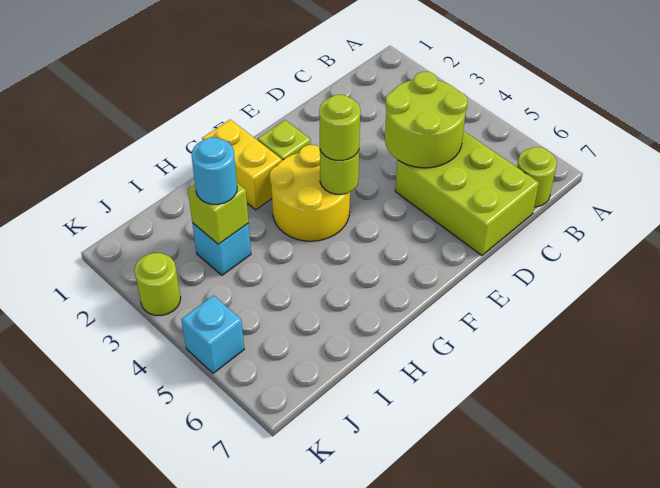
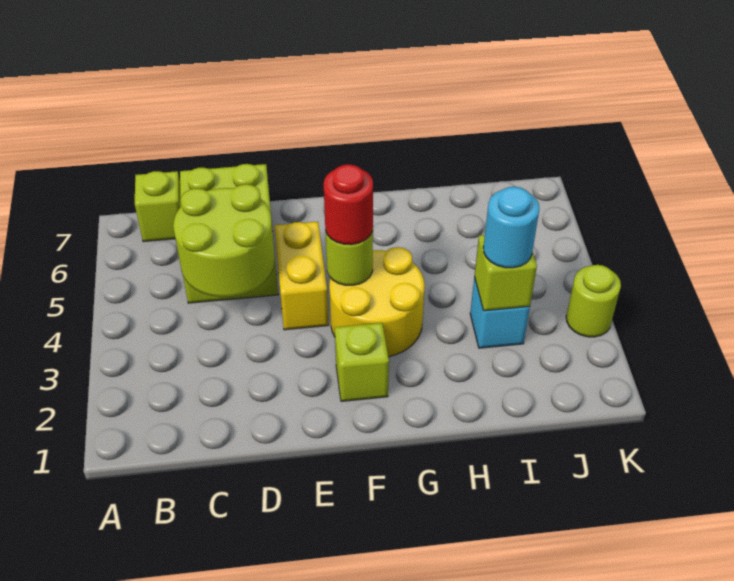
lime 1x1 round brick [517,147,557,207] -> lime 1x1 brick [135,171,180,242]
lime 1x1 round brick [319,95,360,161] -> red 1x1 round brick [324,164,373,245]
yellow 1x2 brick [202,120,282,210] -> yellow 1x2 brick moved to [274,222,329,330]
cyan 1x1 brick [181,295,244,373] -> none

